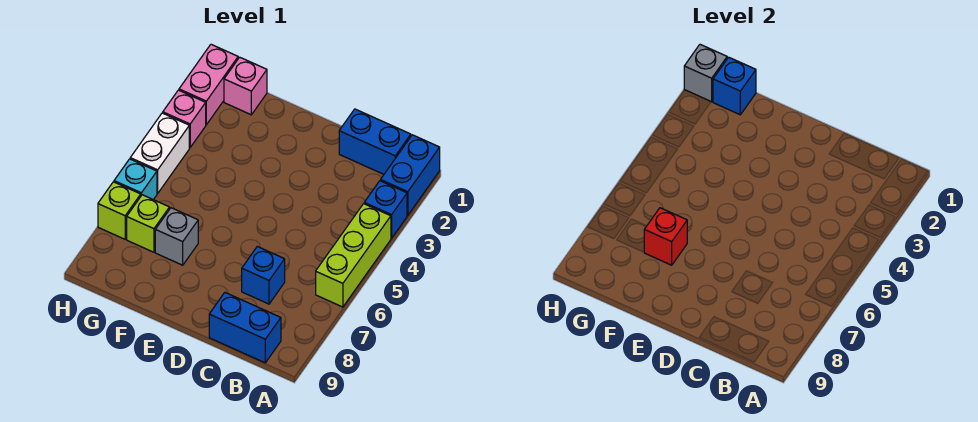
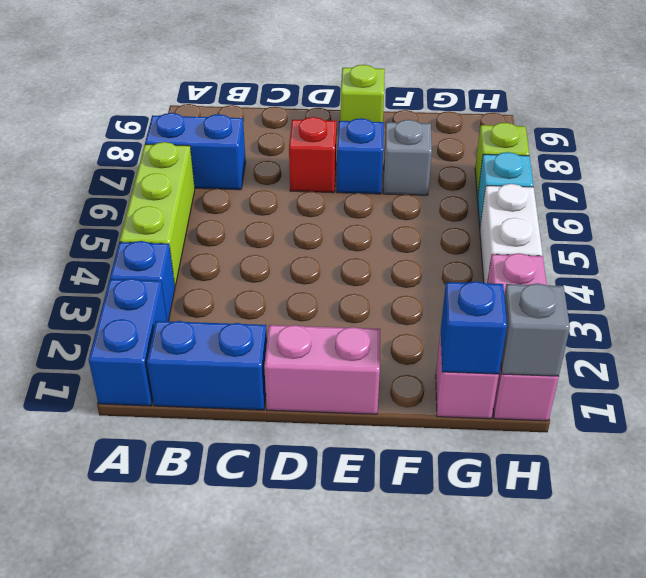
blue 1x2 brick [209,293,281,363] -> blue 1x2 brick moved to [145,113,246,190]
blue 1x1 brick [242,247,285,304] -> blue 1x1 brick moved to [337,118,384,194]
none -> pink 1x2 brick [264,325,380,414]
red 1x1 brick [644,208,687,265] -> red 1x1 brick moved to [289,117,337,193]
lime 1x1 brick [127,195,169,252] -> lime 1x1 brick moved to [340,65,385,122]

